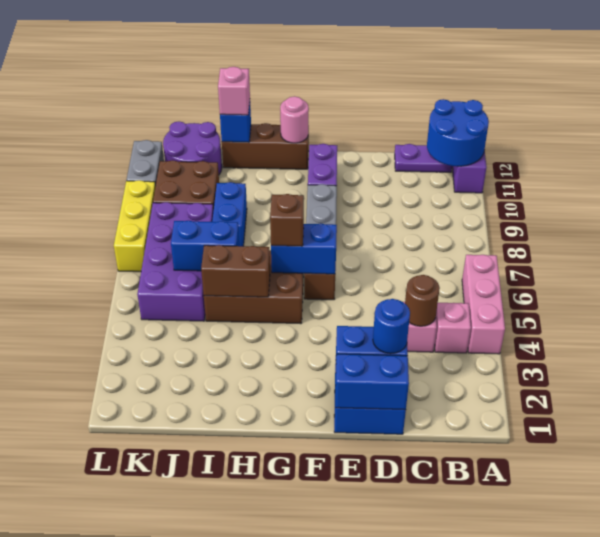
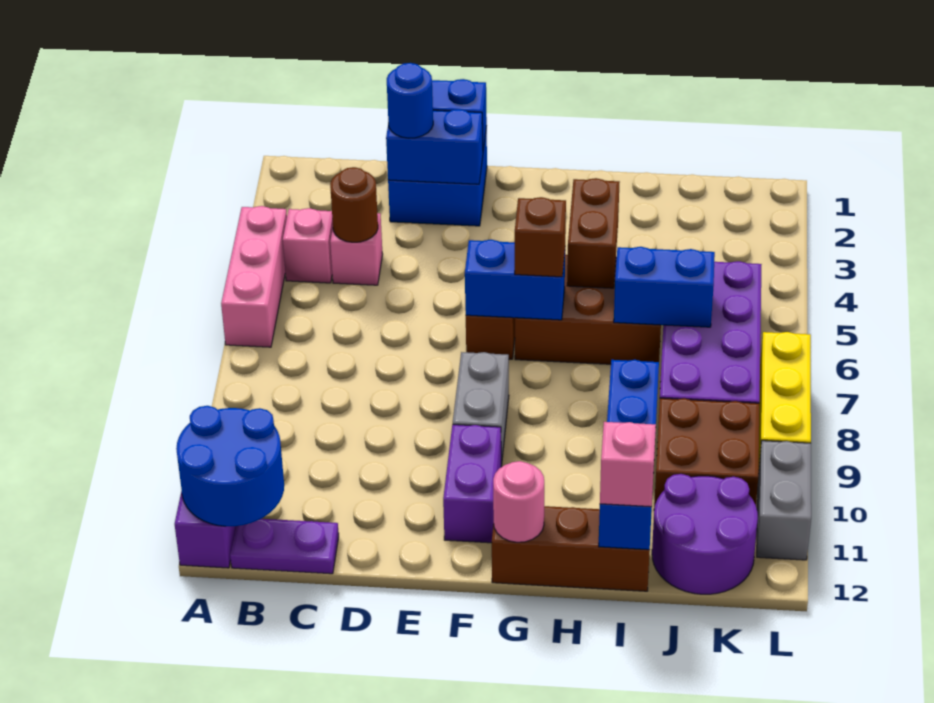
brown 1x2 brick [201,245,270,297] -> brown 1x2 brick turned to [567,178,619,288]

